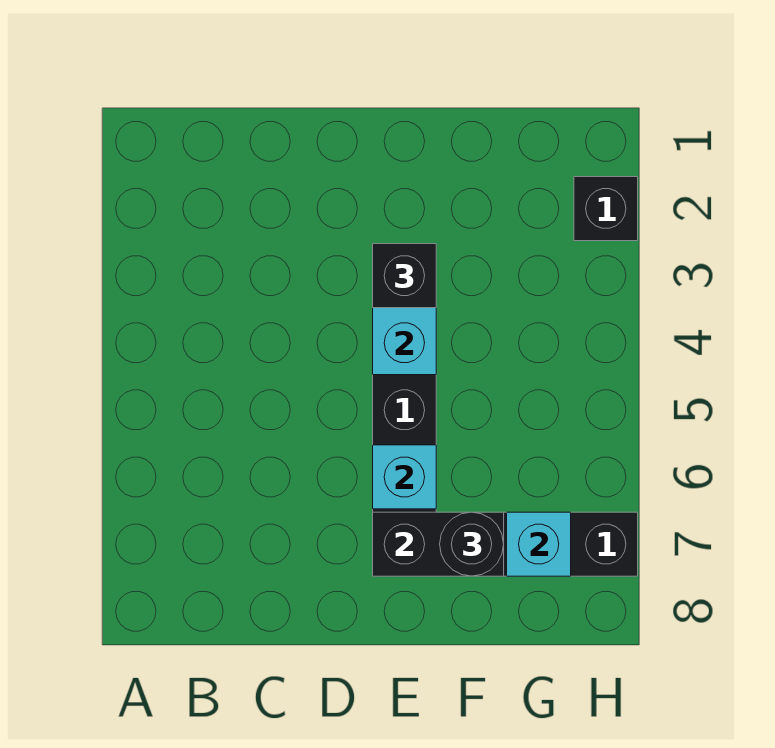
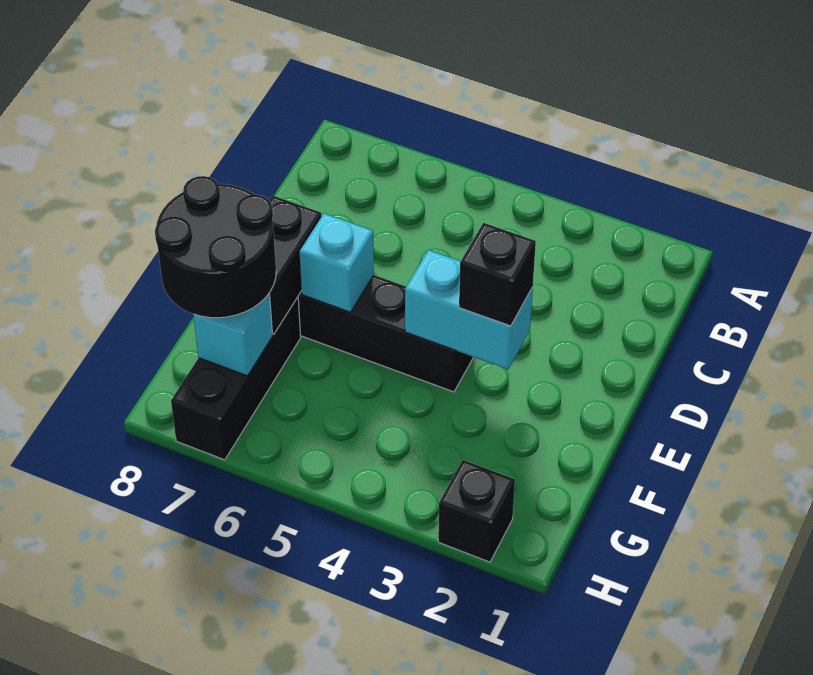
black 1x1 round brick [440,512,504,576] -> black 2x2 round brick [155,176,276,318]

